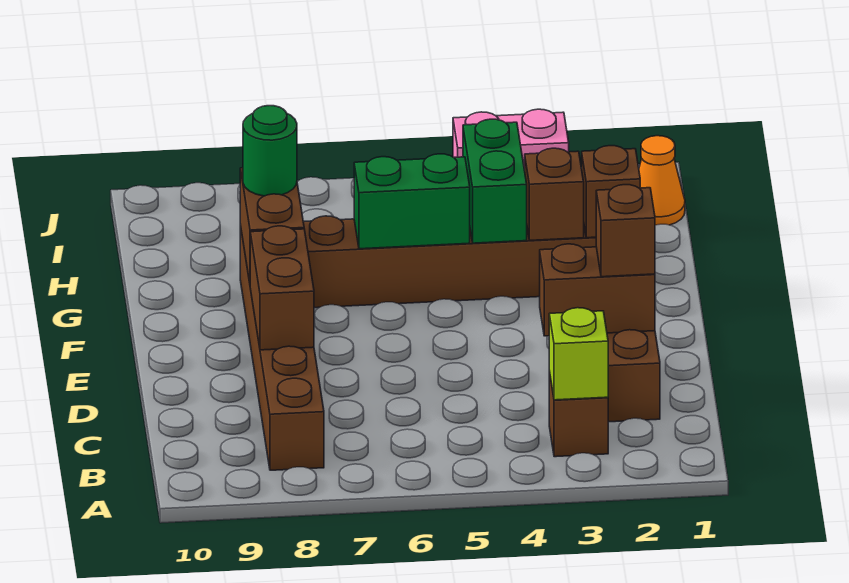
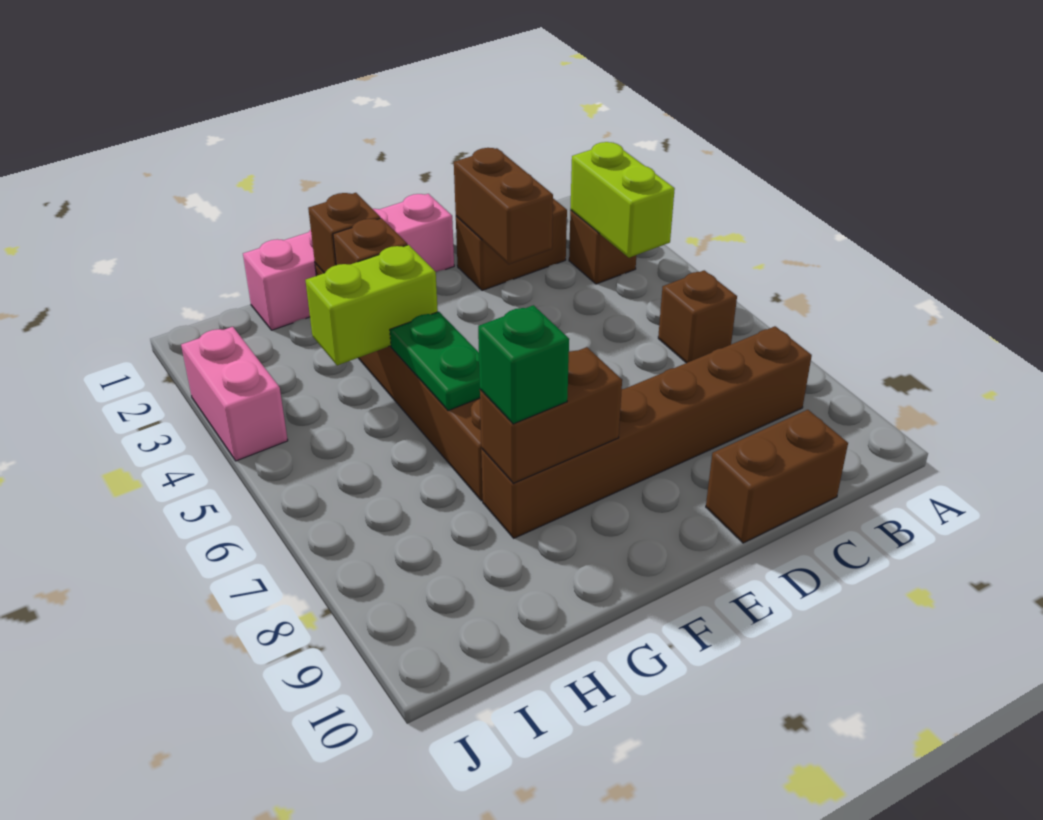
lime 1x1 brick [549,308,608,400] -> lime 1x2 brick [570,142,675,258]
brown 1x1 brick [596,185,655,277] -> brown 1x1 brick moved to [658,270,737,363]
brown 1x2 brick [250,226,314,350] -> brown 1x2 brick moved to [706,410,848,543]
none -> pink 1x4 brick [243,194,454,330]
green 1x2 brick [463,119,527,243] -> lime 1x2 brick [305,245,438,365]
green 1x2 brick [354,154,470,249] -> green 1x2 plate [390,312,480,411]
green 1x1 round brick [243,106,297,196] -> green 1x1 brick [478,305,569,424]
orange 1x1 cone [639,136,685,225] -> none

